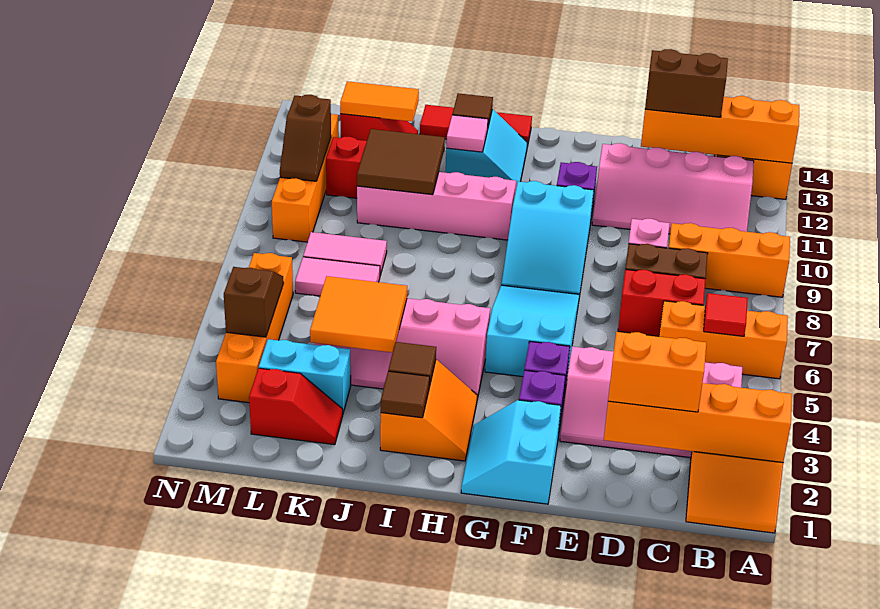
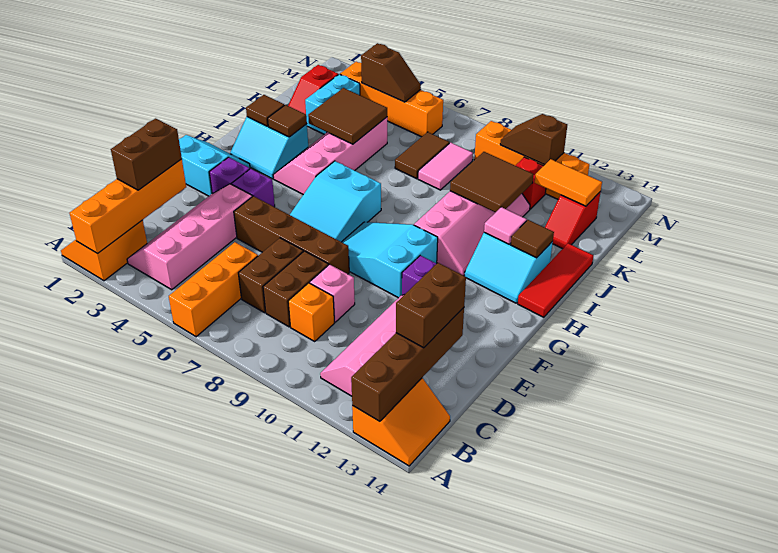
orange 1x3 brick [668,223,790,297] -> orange 1x1 brick [288,283,334,341]
orange 1x4 brick [641,96,799,163] -> brown 1x4 brick [351,308,464,422]
red 1x1 tile [704,293,748,336] -> none
orange 1x2 brick [608,332,706,412] -> brown 1x2 brick [111,118,182,190]
red 1x2 brick [618,269,706,336] -> brown 1x2 brick [238,238,303,313]
none -> brown 1x4 brick [234,196,349,274]
cyan 2x3 slope [485,285,580,377] -> cyan 2x3 slope turned to [290,161,381,242]
orange 2x2 slope [380,360,477,461] -> cyan 2x2 slope [230,117,308,179]
orange 2x2 tile [310,276,407,353] -> brown 2x2 tile [308,88,387,144]
pink 1x2 tile [295,257,380,296] -> brown 1x2 tile [395,132,449,179]
orange 1x2 tile [340,81,419,122] -> orange 1x2 tile turned to [535,159,602,206]

